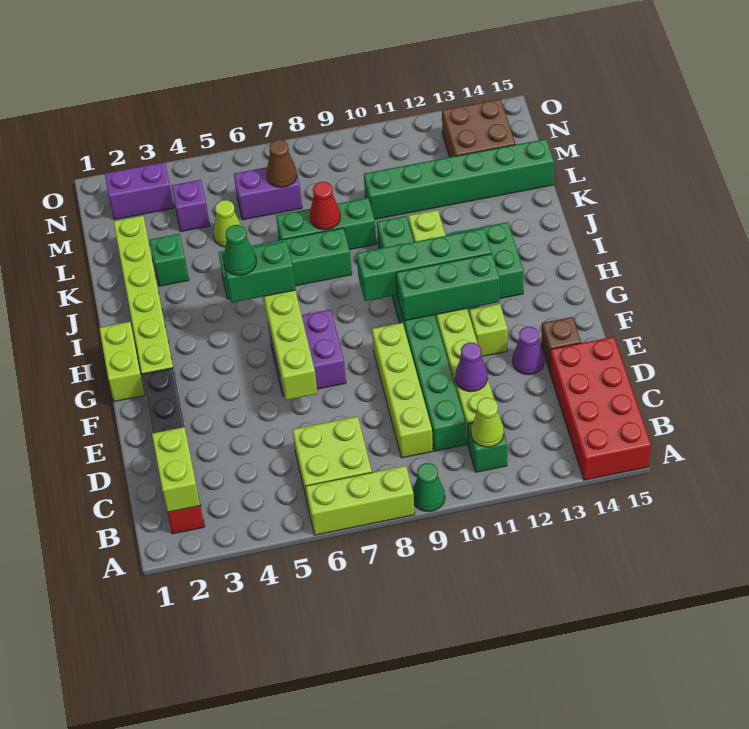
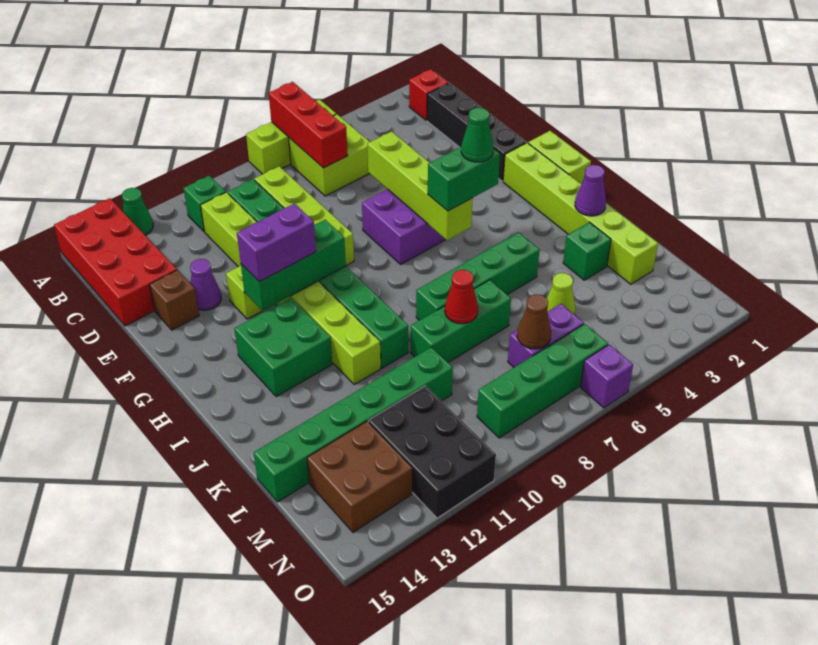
none -> red 1x3 brick [269,82,348,168]
green 1x1 cone [413,463,445,512] -> green 1x1 cone moved to [122,188,153,235]
lime 1x2 brick [152,427,200,512] -> none
lime 1x1 cone [471,398,504,447] -> none
purple 1x1 cone [455,342,488,392] -> purple 1x1 cone moved to [575,165,606,216]
green 1x4 brick [356,228,492,301] -> green 1x4 brick moved to [477,324,608,438]
purple 1x1 brick [172,180,210,232] -> purple 1x1 brick moved to [581,344,633,408]
none -> black 2x3 brick [368,386,496,518]
purple 1x2 brick [105,162,174,220] -> purple 1x2 brick moved to [237,203,316,282]

